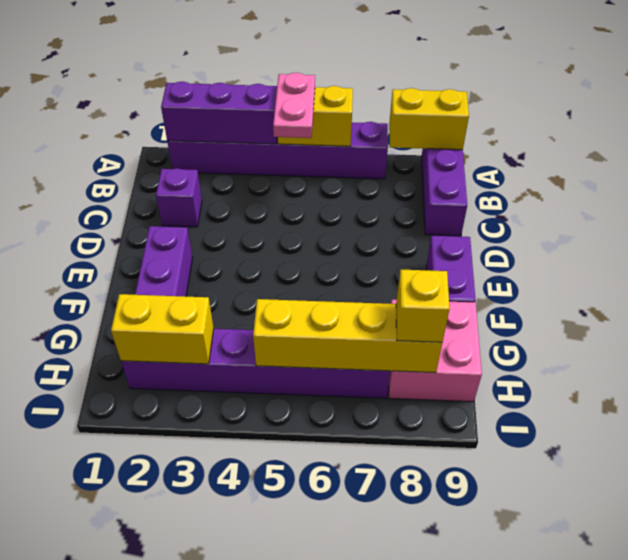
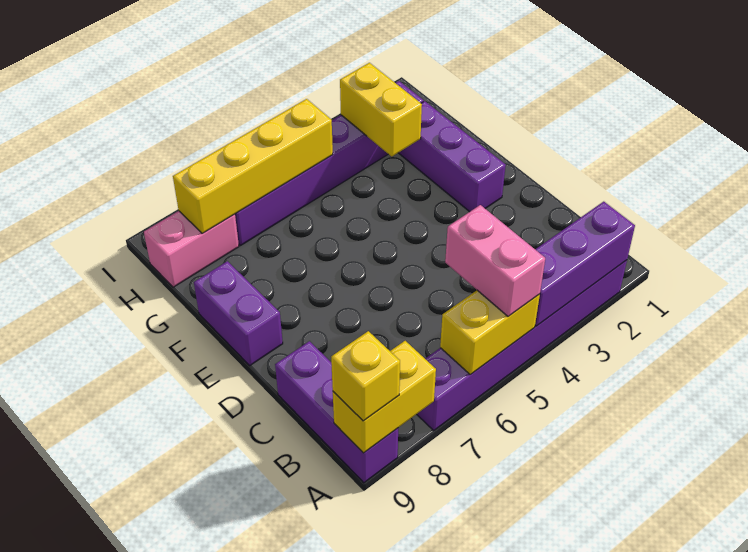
pink 1x2 plate [273,73,315,138] -> pink 1x2 brick [445,205,545,316]
purple 1x1 brick [156,168,202,227] -> none
pink 2x2 brick [389,300,482,402] -> pink 1x2 brick [144,211,239,287]
yellow 1x2 brick [111,294,214,364] -> yellow 1x2 brick turned to [340,63,422,156]
yellow 1x1 brick [396,270,450,342] -> yellow 1x1 brick moved to [331,331,400,421]

